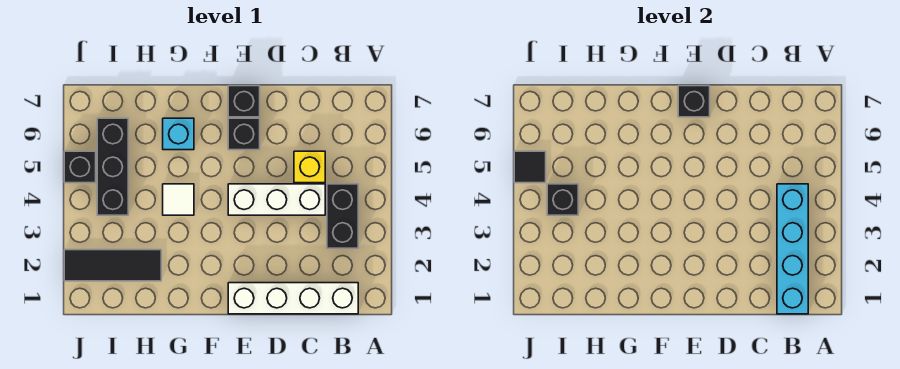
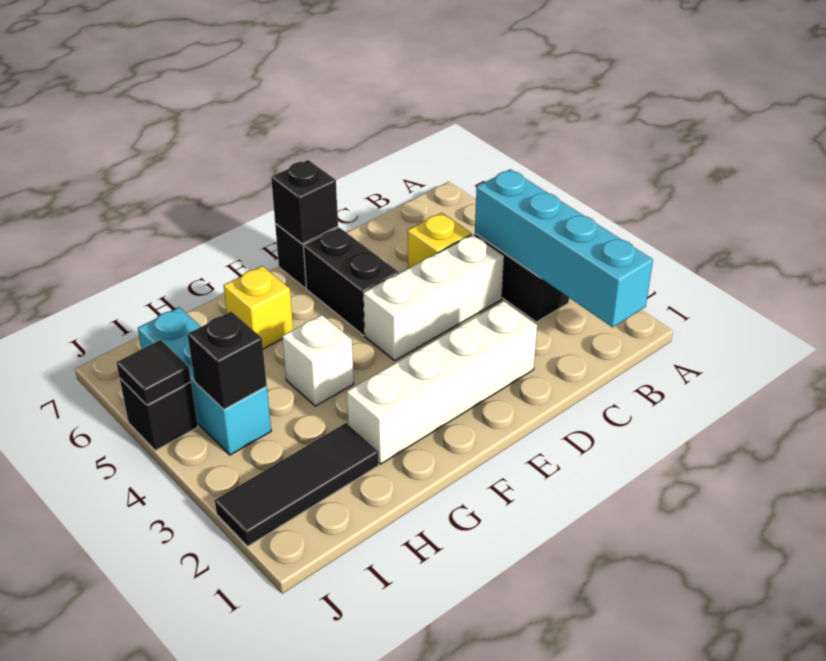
white 1x4 brick [228,283,358,314] -> white 1x4 brick moved to [347,301,537,464]
black 1x1 brick [228,118,260,150] -> black 1x2 brick [303,228,399,335]
white 1x1 tile [163,184,194,215] -> white 1x1 brick [282,315,354,406]
cyan 1x1 brick [163,118,194,150] -> yellow 1x1 brick [224,266,293,349]
black 1x3 brick [97,118,128,215] -> cyan 1x3 brick [138,307,271,455]

